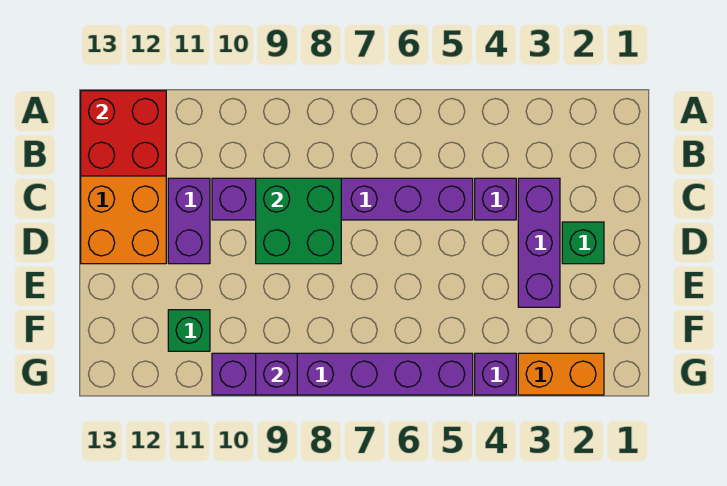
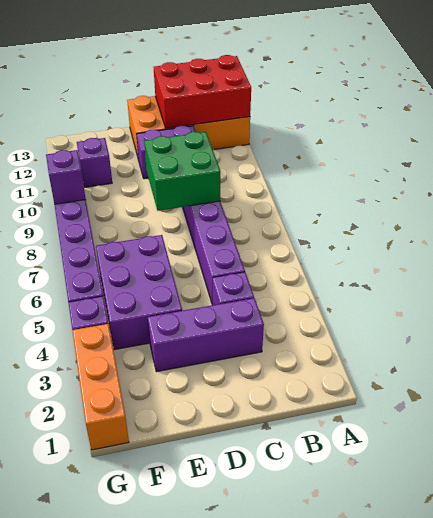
red 2x2 brick [81,91,166,176] -> red 2x3 brick [154,55,251,128]
green 1x1 brick [562,222,604,264] -> none
none -> purple 2x3 brick [96,235,182,350]
green 1x1 brick [168,310,210,351] -> purple 1x1 brick [77,138,112,188]
orange 1x2 brick [518,353,604,395] -> orange 1x3 brick [72,324,129,450]

